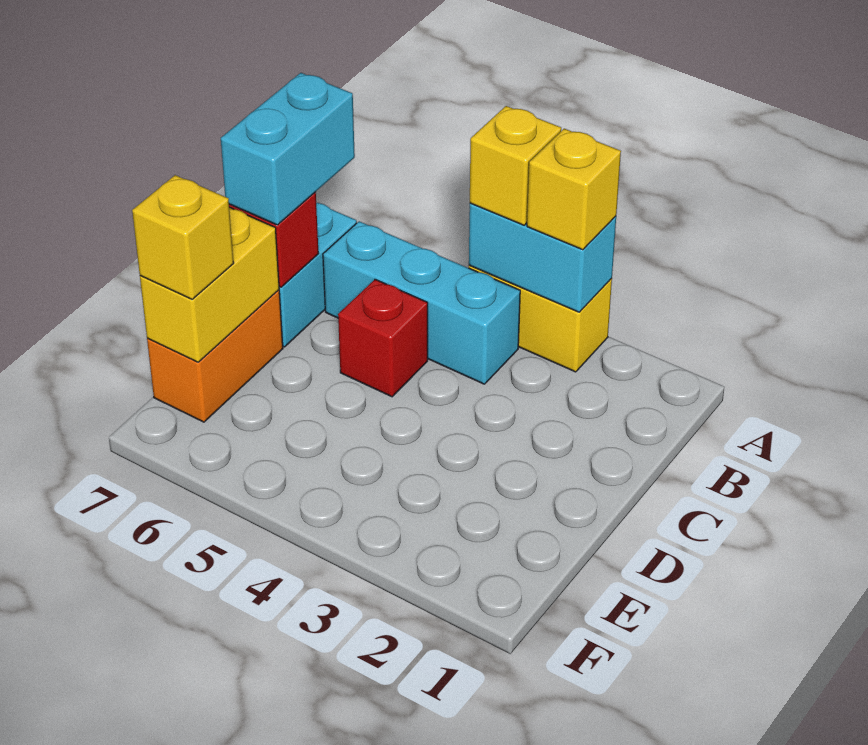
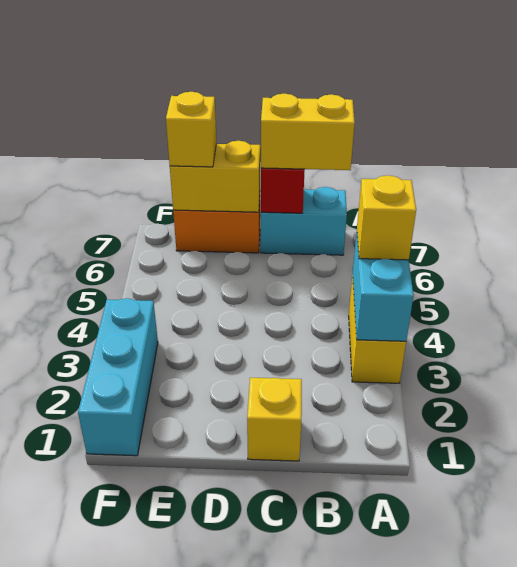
yellow 1x1 brick [527,129,621,250] -> yellow 1x1 brick moved to [247,378,302,461]
cyan 1x3 brick [323,221,520,384] -> cyan 1x3 brick moved to [78,298,158,456]
cyan 1x2 brick [221,73,355,225] -> yellow 1x2 brick [261,93,355,170]
red 1x1 brick [338,279,428,397] -> none

